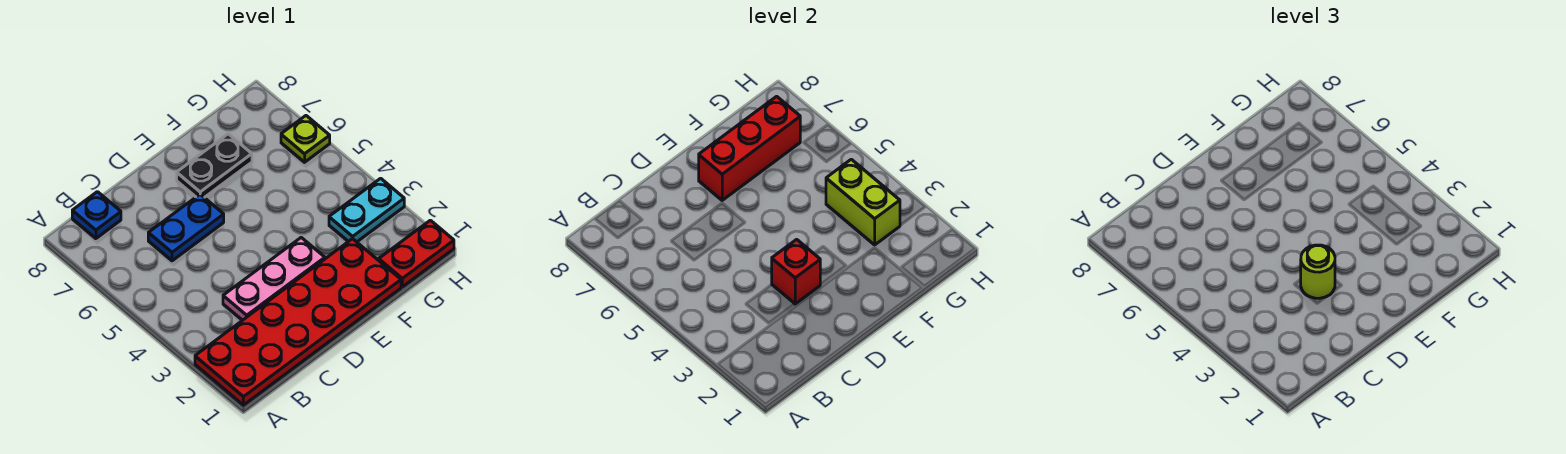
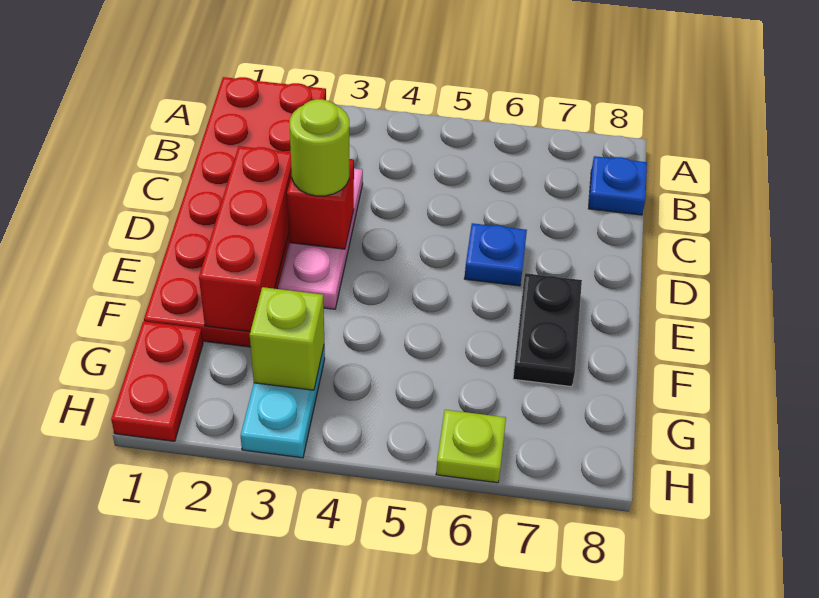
blue 1x2 plate [148,194,224,261] -> blue 1x1 plate [464,223,527,286]
red 1x3 brick [699,96,800,200] -> red 1x3 brick moved to [199,146,292,331]
lime 1x2 brick [826,159,900,245] -> lime 1x1 brick [250,287,324,390]

